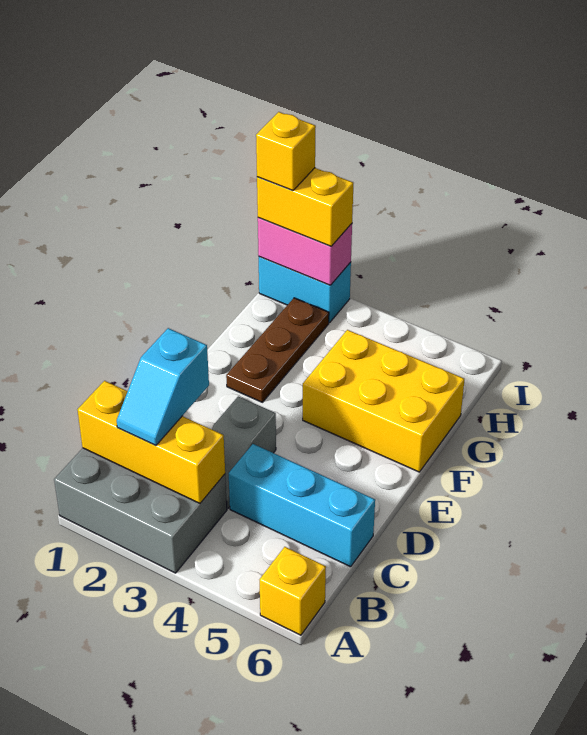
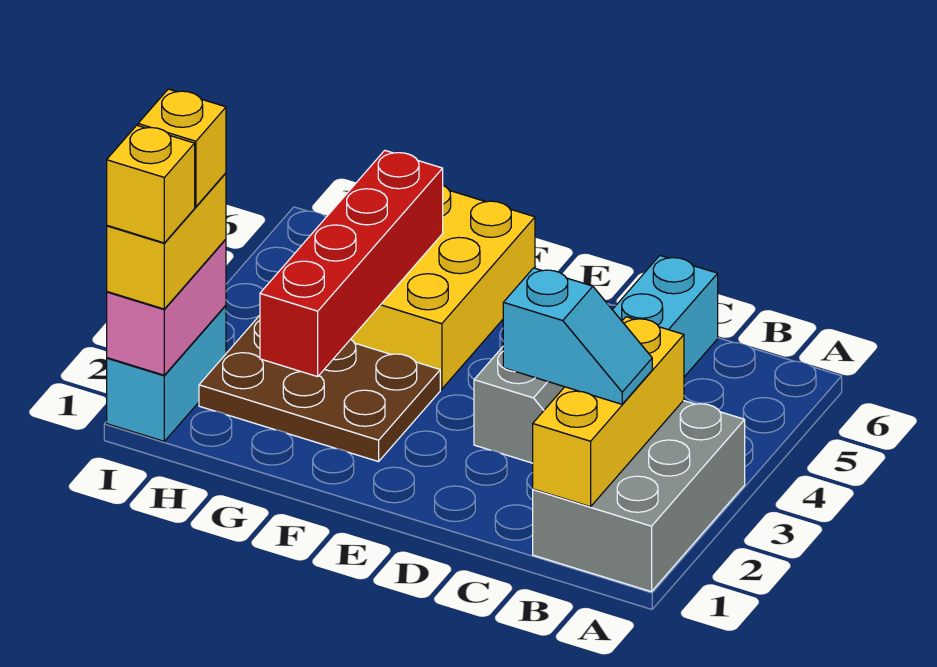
yellow 1x1 brick [260,547,326,635] -> yellow 1x1 brick moved to [138,89,226,207]
brown 1x3 plate [226,298,329,402] -> brown 2x3 plate [199,315,440,462]
none -> red 1x4 brick [260,151,443,377]

